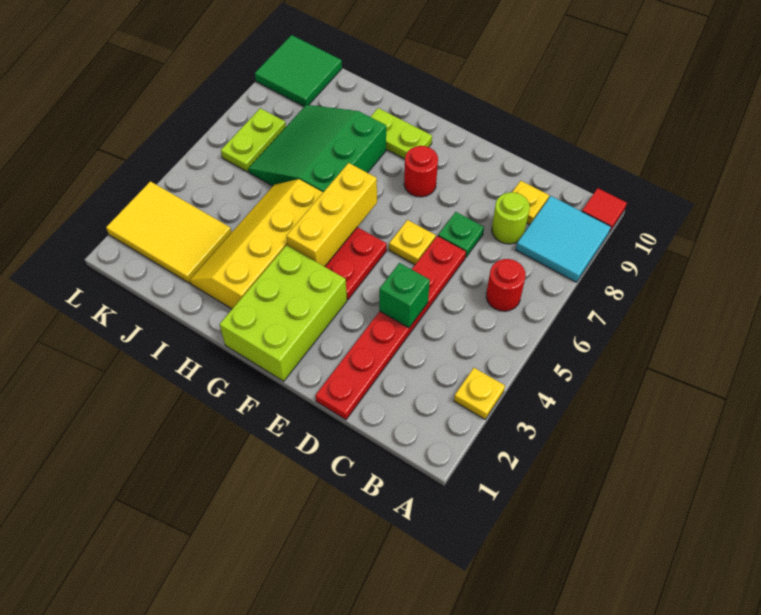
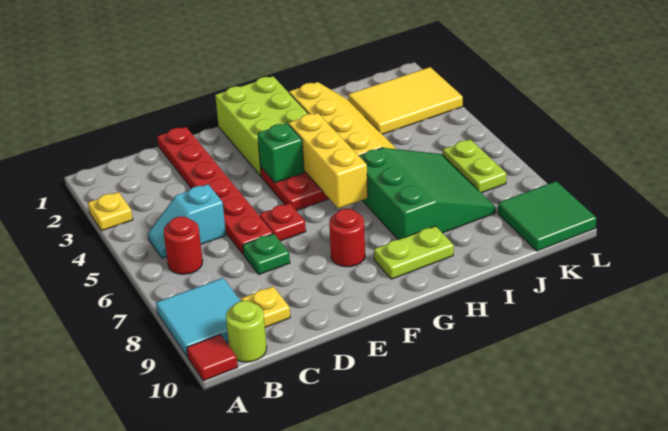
none -> cyan 1x2 slope [148,184,226,258]
lime 1x1 round brick [492,192,530,244] -> lime 1x1 round brick moved to [226,301,267,362]
green 1x1 brick [379,263,430,328] -> green 1x1 brick moved to [258,123,304,183]
yellow 1x1 plate [389,220,436,265] -> red 1x1 plate [260,203,306,241]

